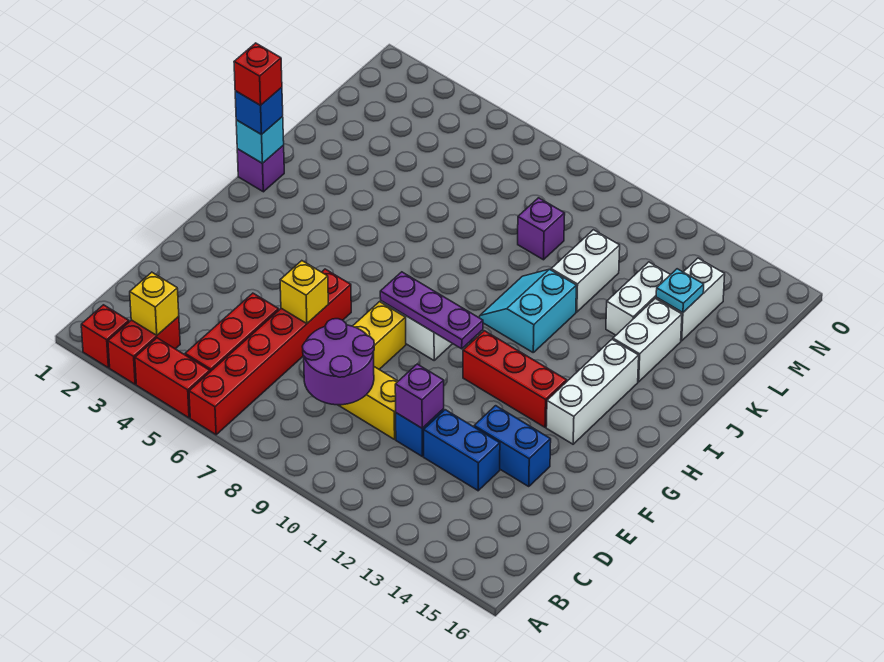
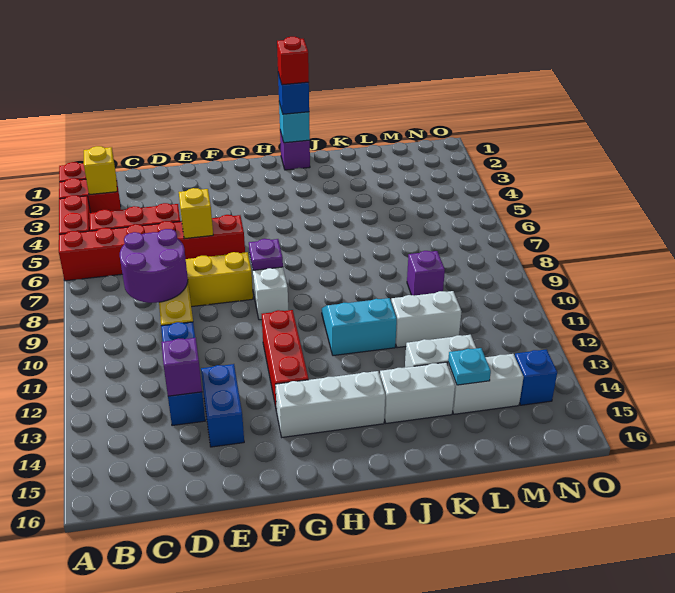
purple 1x1 brick [395,364,444,428] -> purple 1x1 brick moved to [161,338,202,396]
purple 1x3 plate [380,272,483,349] -> purple 1x1 plate [249,239,283,270]
none -> blue 1x1 brick [515,349,557,405]

